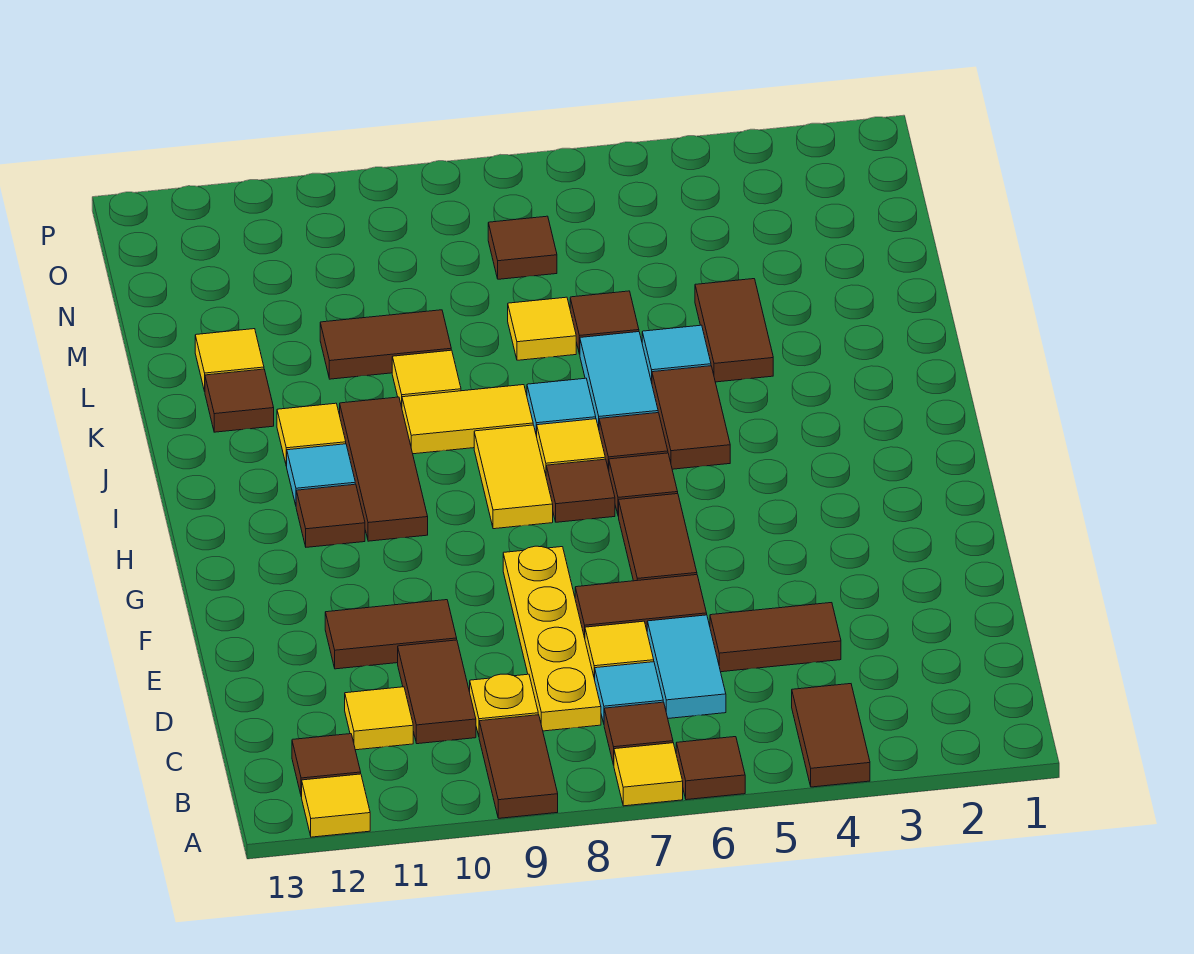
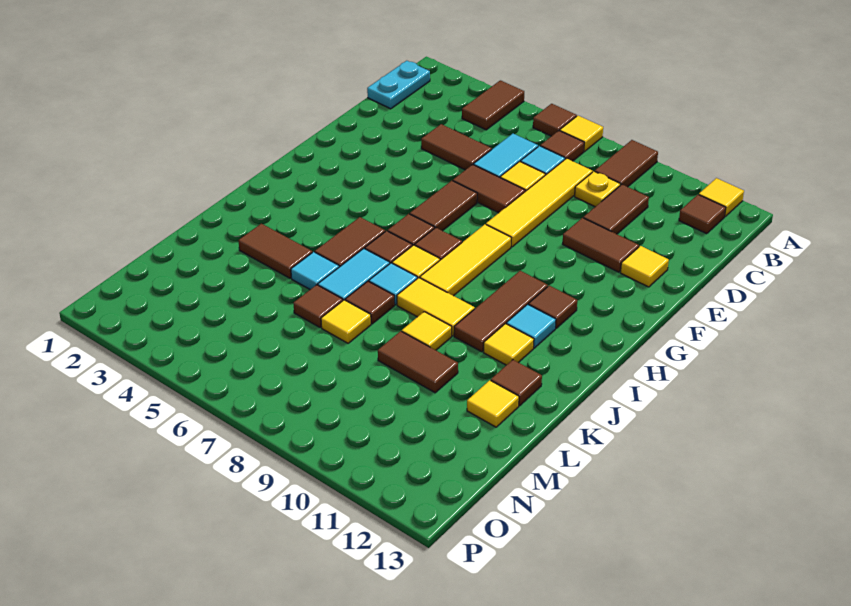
none -> cyan 1x2 plate [367,61,430,109]
yellow 1x4 plate [503,546,601,731] -> yellow 1x4 tile [486,159,592,247]
yellow 1x1 tile [345,687,413,750] -> yellow 1x1 tile moved to [620,246,669,287]
yellow 1x2 tile [474,425,553,529] -> yellow 1x3 tile [420,224,511,296]
brown 1x2 tile [695,279,773,382] -> brown 1x2 tile turned to [238,224,312,278]
brown 1x1 tile [488,216,557,279] -> brown 1x1 tile moved to [345,281,395,324]

